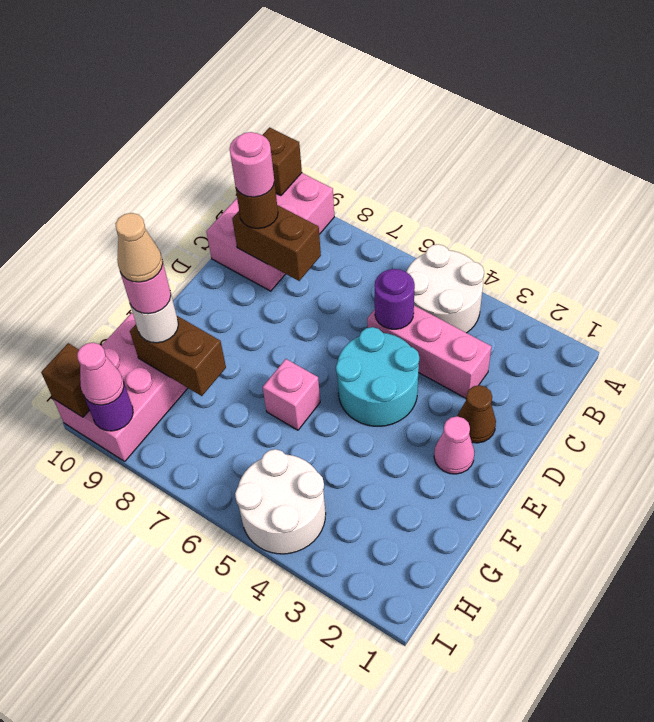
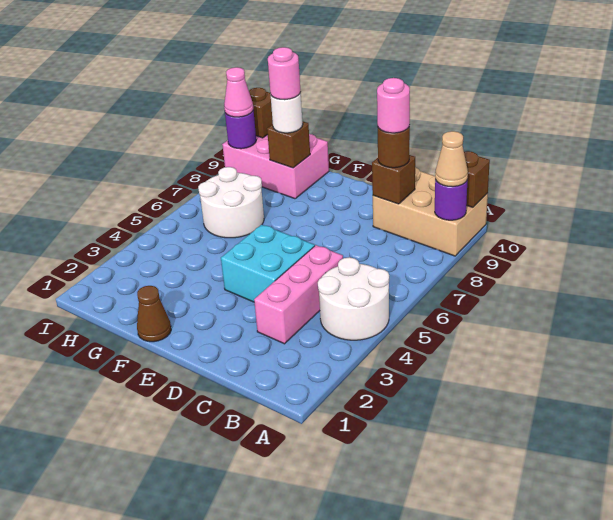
pink 2x3 brick [206,173,334,291] -> tan 2x3 brick [373,167,488,256]
purple 1x1 round brick [375,269,415,329] -> purple 1x1 round brick moved to [435,180,467,220]
brown 1x2 brick [232,205,321,281] -> brown 1x1 brick [372,155,415,204]
brown 1x1 cone [458,385,496,443] -> brown 1x1 cone moved to [137,286,171,342]
cyan 2x2 round brick [336,327,419,426] -> cyan 2x2 brick [221,225,315,302]
pink 1x1 cone [434,416,474,474] -> none
pink 1x1 brick [263,359,320,430] -> none
brown 1x2 brick [130,316,226,396] -> brown 1x1 brick [267,121,310,168]
tan 1x1 cone [115,213,163,282] -> tan 1x1 cone moved to [435,131,468,187]
white 2x2 round brick [235,449,326,554] -> white 2x2 round brick moved to [198,167,264,238]

